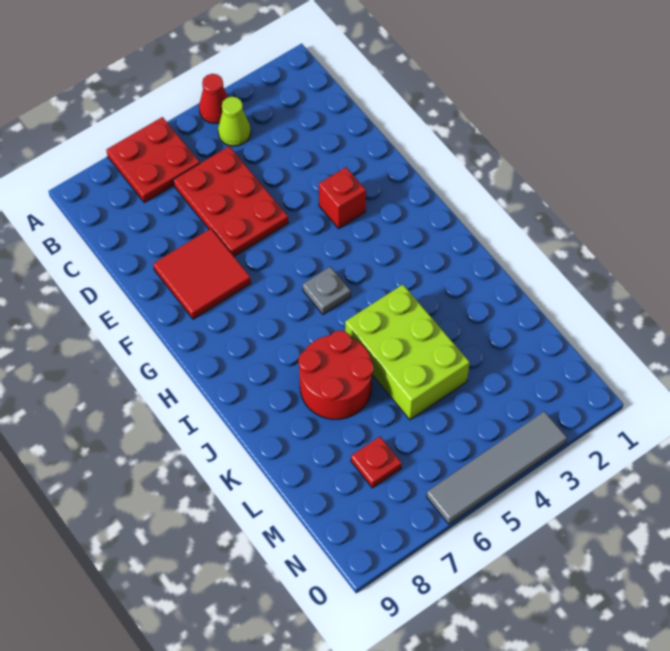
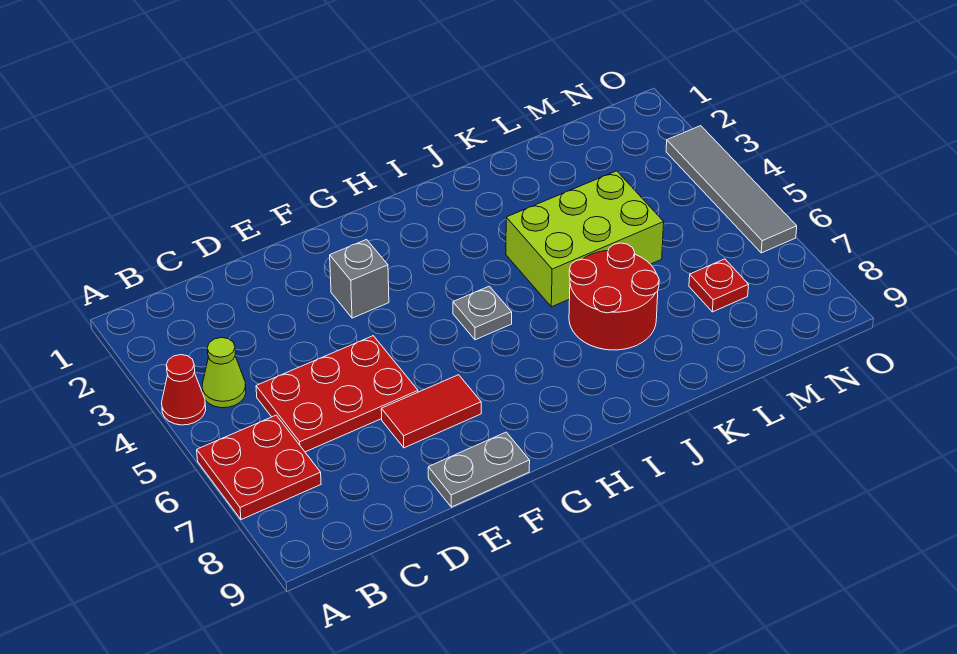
red 2x2 tile [153,229,251,319] -> red 1x2 tile [381,375,481,448]
none -> grey 1x2 plate [428,432,530,507]
red 1x1 brick [319,167,366,228] -> grey 1x1 brick [330,240,389,318]

